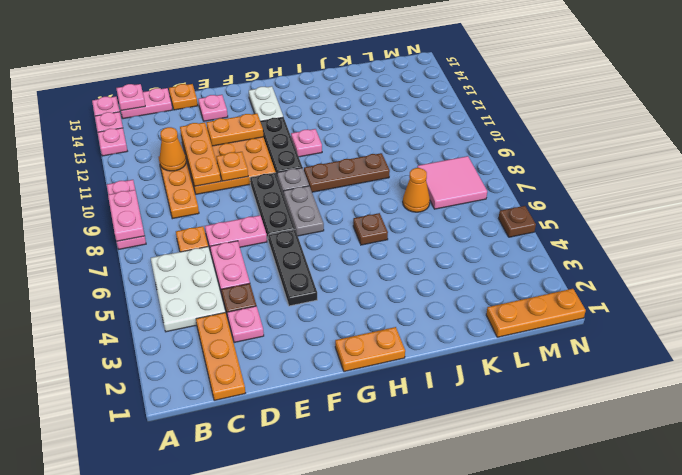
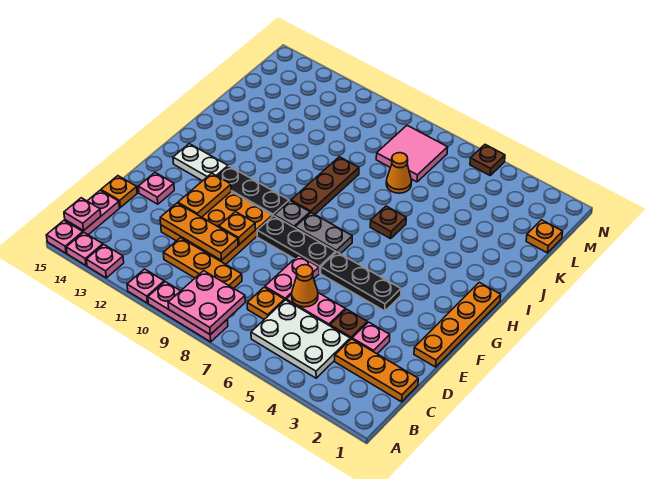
pink 1x2 plate [108,190,145,241] -> pink 2x2 plate [168,271,245,335]
orange 1x1 cone [159,127,186,171] -> orange 1x1 cone moved to [292,265,318,307]
orange 1x2 plate [335,327,405,372] -> orange 1x4 plate [414,282,501,367]
pink 1x1 plate [291,129,322,157] -> pink 1x1 plate moved to [127,269,164,303]
orange 1x3 plate [486,289,586,337] -> orange 1x1 plate [526,220,563,253]

